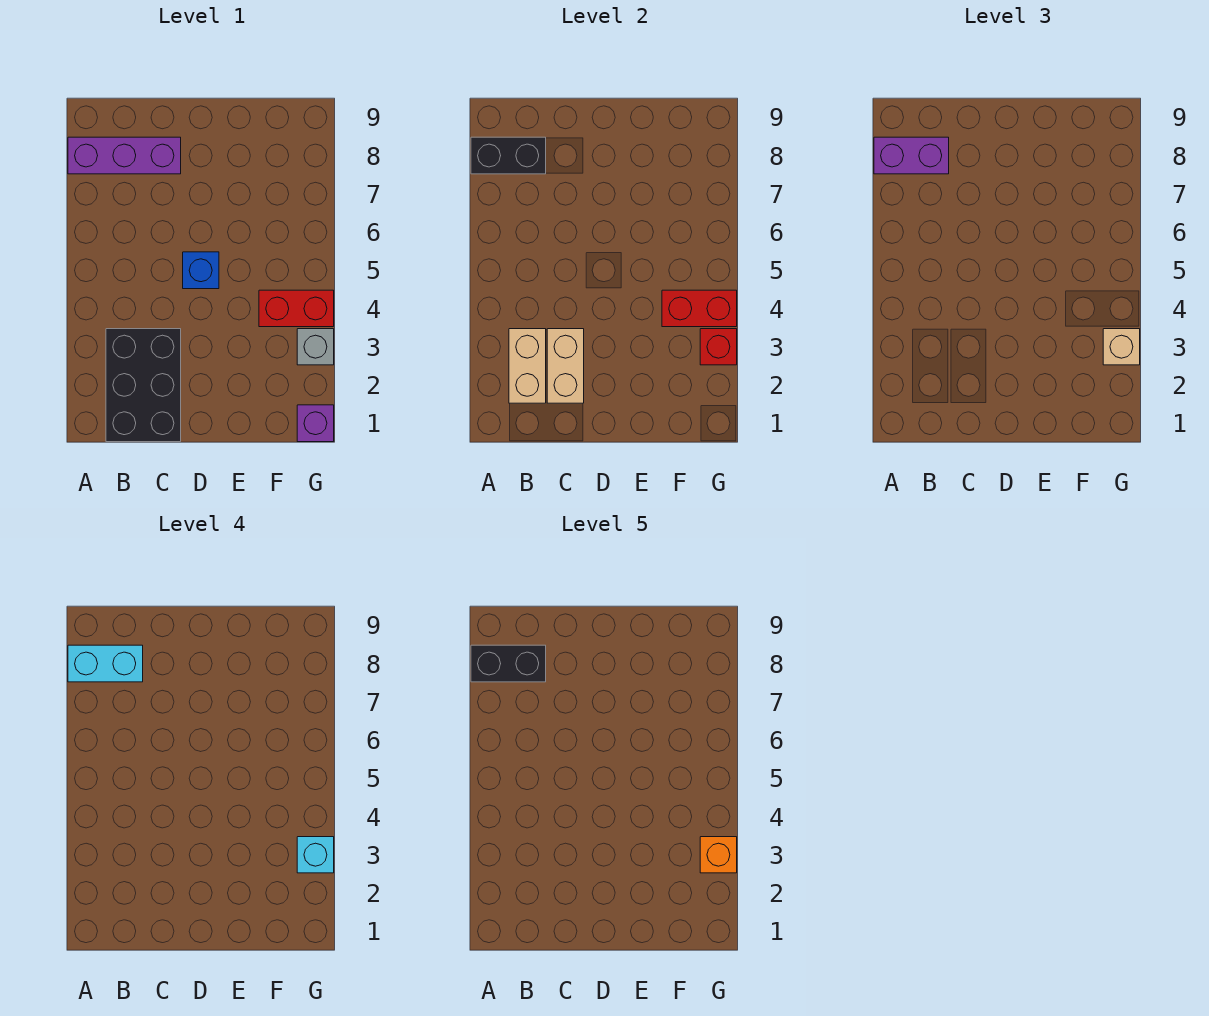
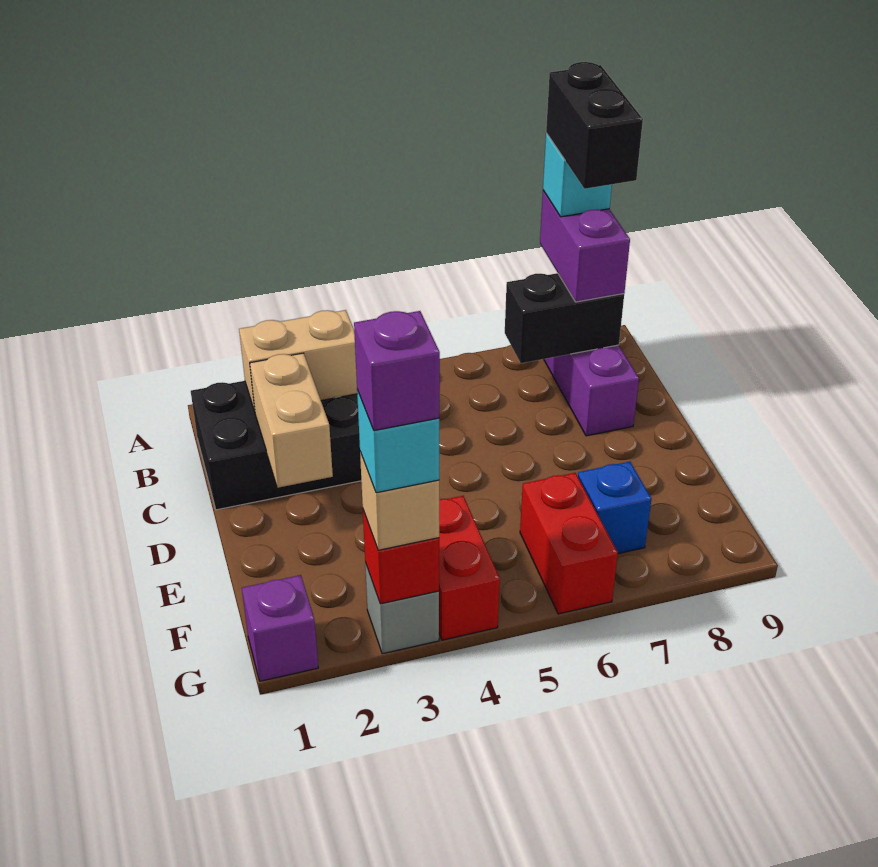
black 1x2 brick [471,137,546,174] -> black 1x2 brick turned to [505,273,624,363]
cyan 1x2 brick [68,645,143,682] -> cyan 1x1 brick [543,133,612,217]
tan 1x2 brick [547,329,584,403] -> tan 1x2 brick turned to [250,353,333,488]
blue 1x1 brick [183,252,219,289] -> blue 1x1 brick moved to [578,462,651,554]
red 1x2 brick [662,290,737,327] -> red 1x2 brick moved to [520,473,618,614]
orange 1x1 brick [700,837,737,873] -> purple 1x1 brick [354,311,440,431]

